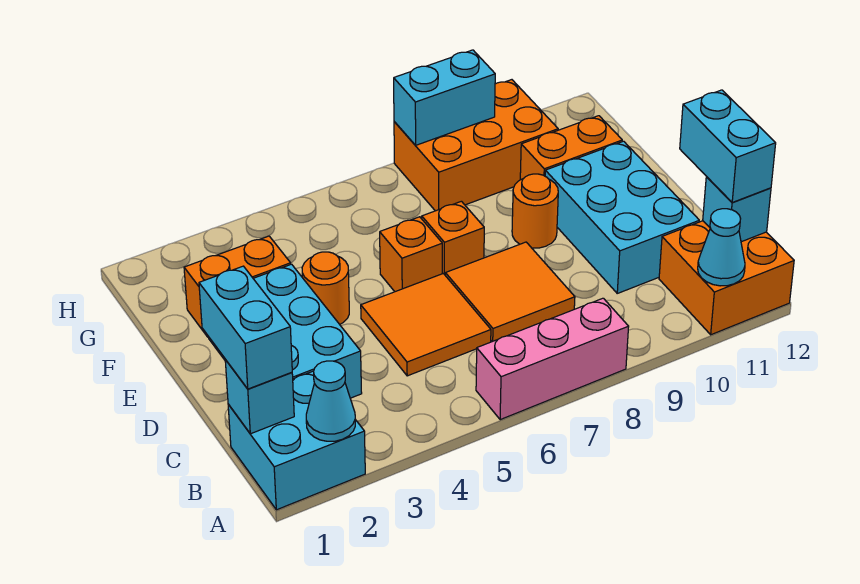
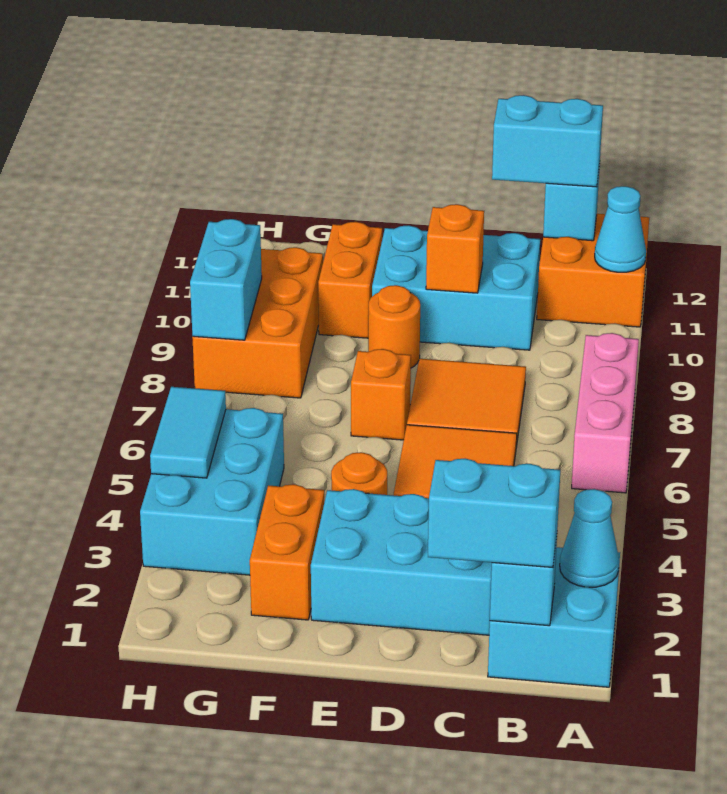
orange 1x1 brick [380,217,442,292] -> orange 1x1 brick moved to [426,204,484,293]
none -> cyan 2x3 brick [140,408,284,575]
none -> cyan 1x2 tile [150,387,226,478]

